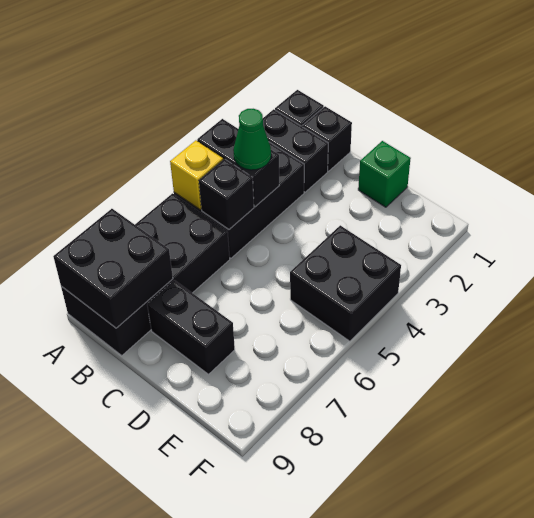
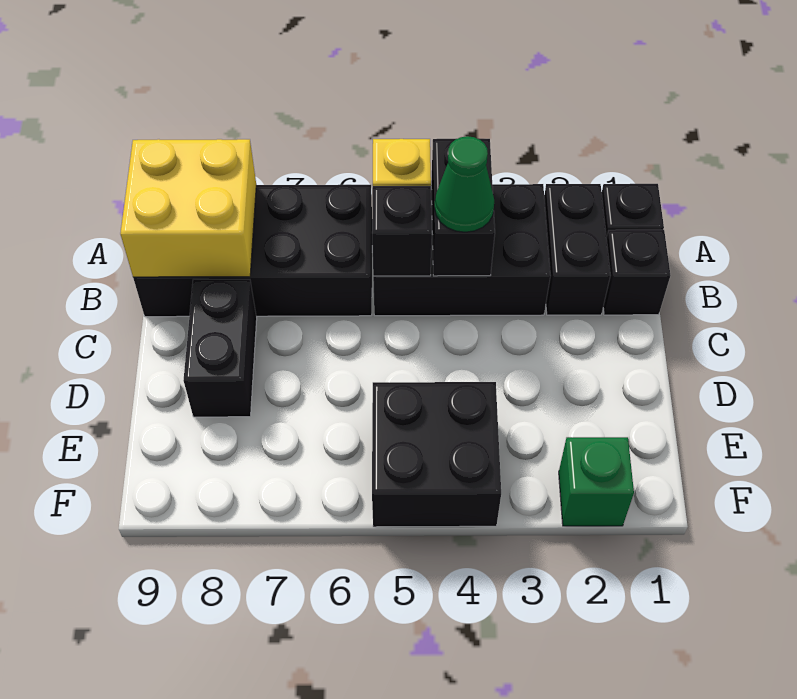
black 2x2 brick [53,209,173,328] -> yellow 2x2 brick [120,139,256,277]
green 1x1 brick [358,141,411,207] -> green 1x1 brick moved to [559,437,634,526]

